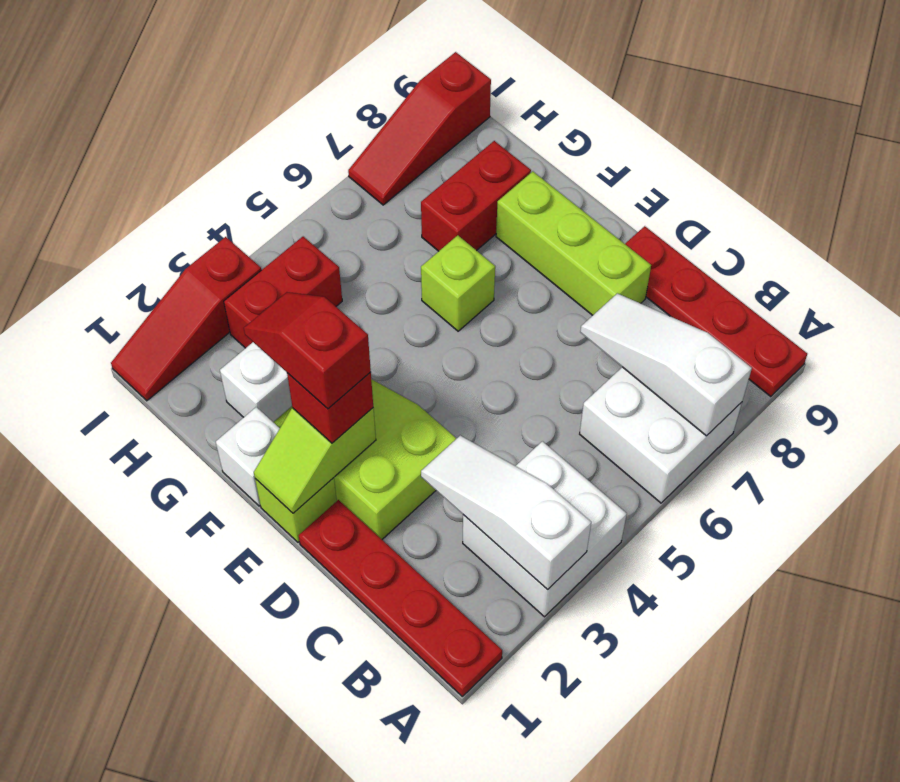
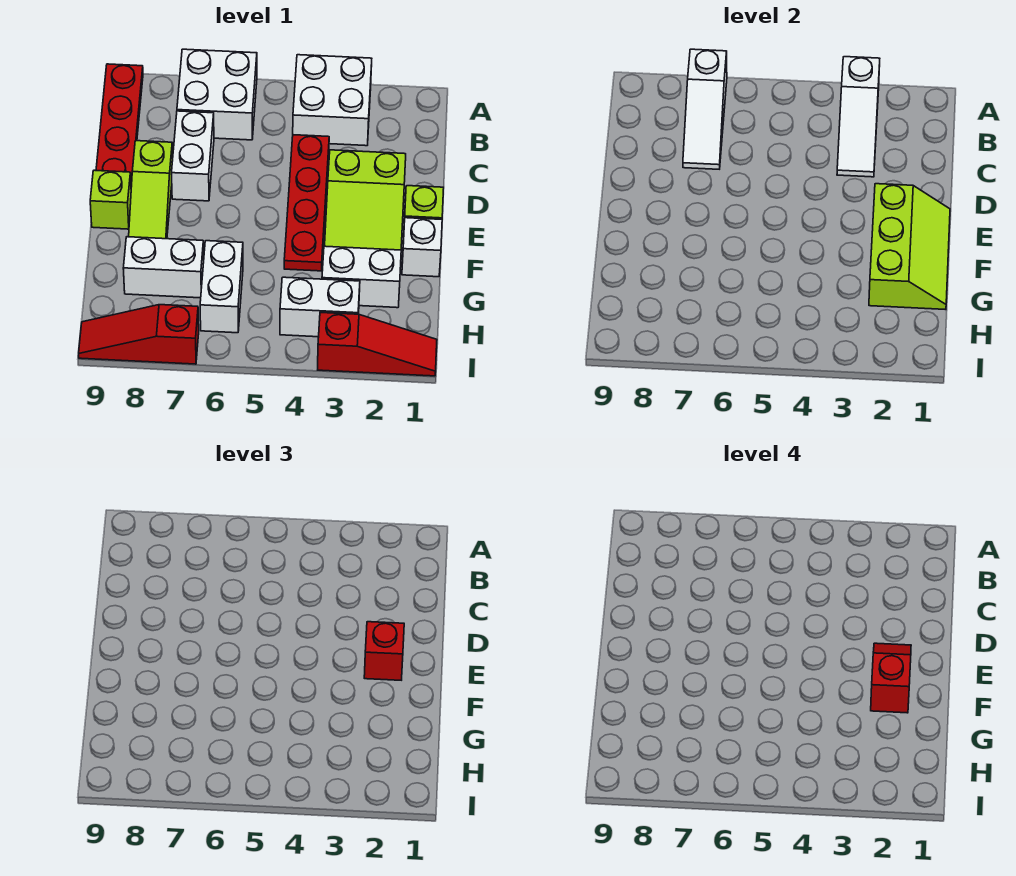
red 1x4 plate [299,500,502,696] -> red 1x4 plate moved to [284,135,329,271]
none -> white 1x2 brick [172,111,214,201]
lime 1x3 brick [496,171,651,315] -> lime 1x3 slope [129,141,173,239]
lime 1x2 slope [254,408,376,513] -> lime 2x3 slope [869,184,950,310]
red 1x2 slope [244,292,371,409] -> red 1x2 slope turned to [871,643,911,713]
lime 1x1 brick [421,235,495,331] -> lime 1x1 brick moved to [90,170,131,229]
none -> white 1x2 brick [200,241,243,333]
red 1x2 brick [421,141,531,251] -> white 1x2 brick [123,237,204,298]
red 1x2 brick [224,237,342,348] -> white 1x2 brick [280,277,360,337]
red 1x3 slope [348,52,491,205] -> red 1x3 slope turned to [79,305,199,364]

